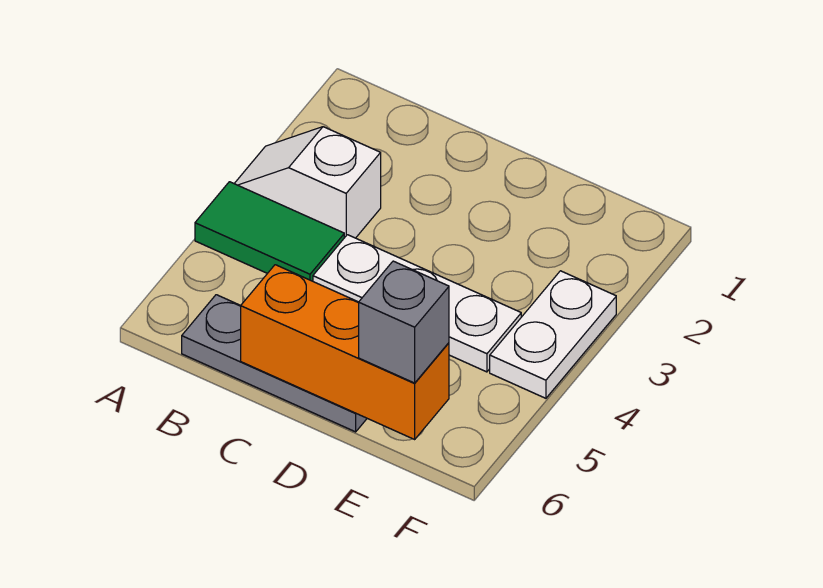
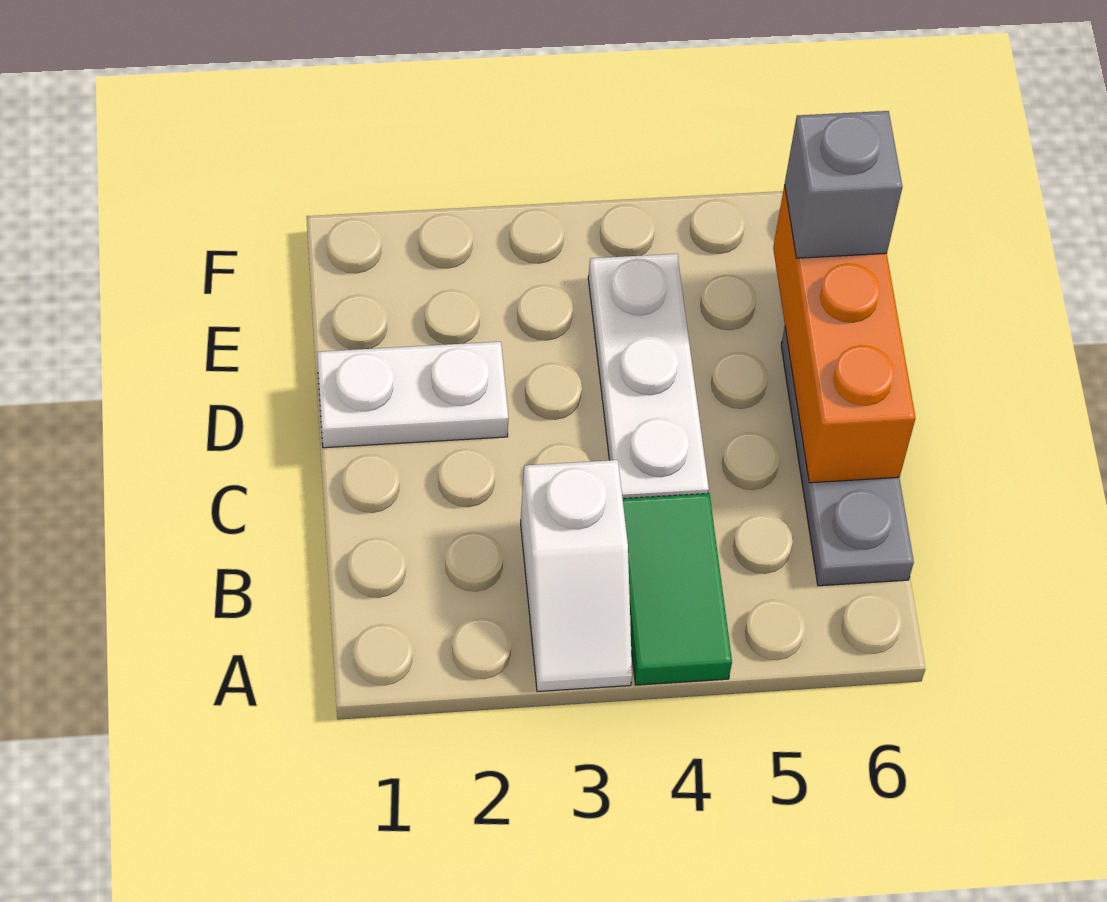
white 1x2 plate [490,271,616,398] -> white 1x2 plate moved to [317,342,508,448]

